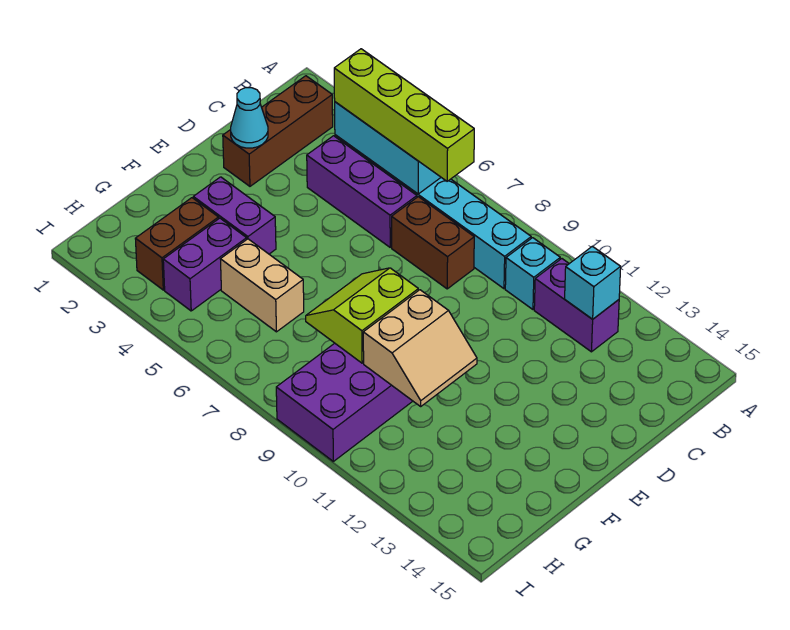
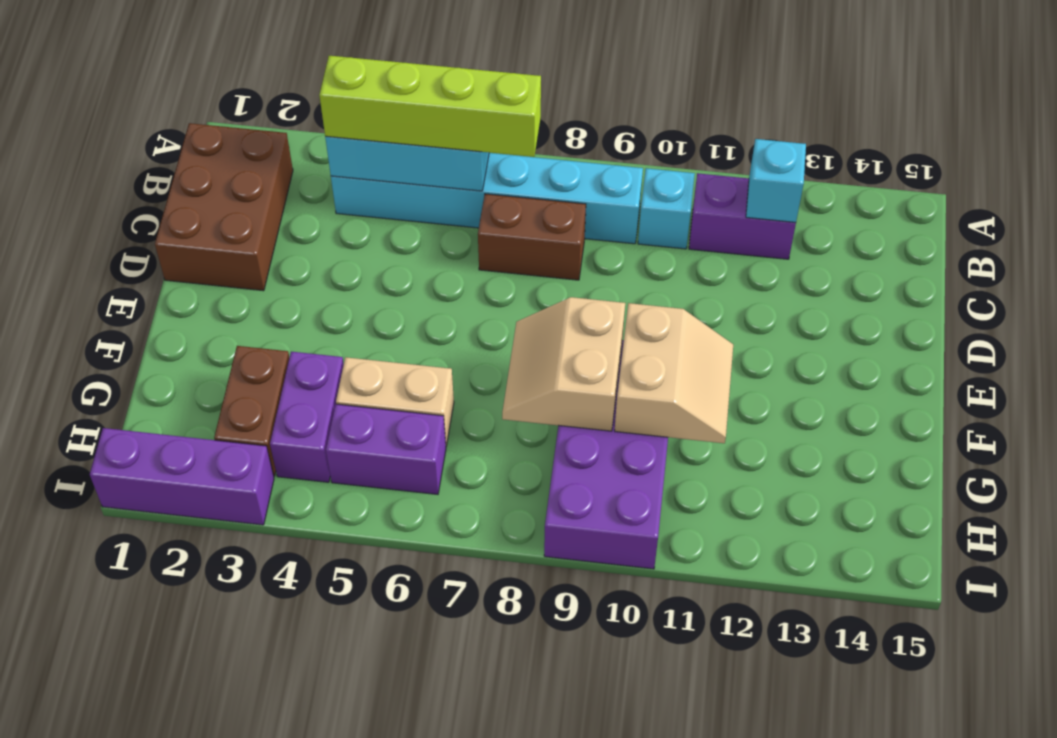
brown 1x3 brick [223,76,333,186] -> brown 2x3 brick [155,123,293,291]
purple 1x3 brick [307,136,417,247] -> purple 1x3 brick moved to [90,428,274,525]
cyan 1x1 cone [231,88,268,148] -> none
purple 1x2 brick [193,177,276,254] -> purple 1x2 brick moved to [326,404,446,494]
lime 2x2 slope [306,268,418,363] -> tan 2x2 slope [502,297,625,431]

